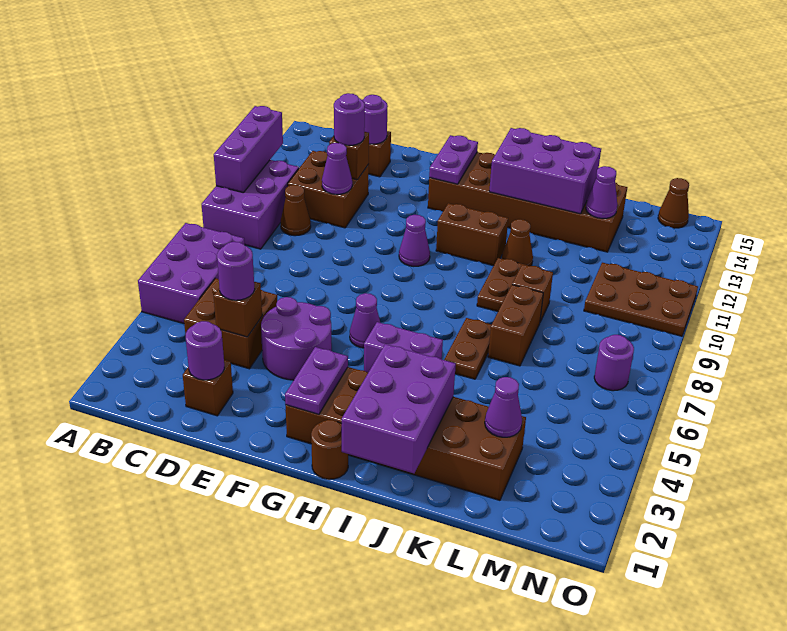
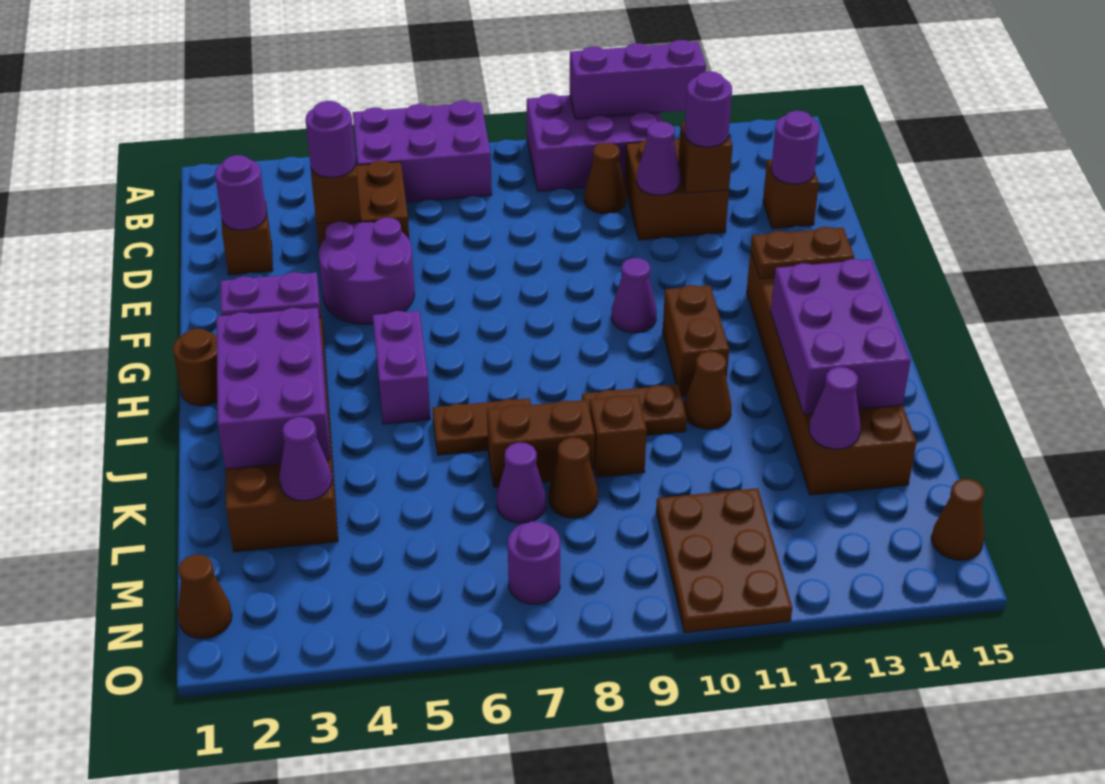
purple 1x1 cone [350,293,380,348] -> purple 1x1 cone moved to [496,442,546,523]
purple 1x2 plate [429,135,478,184] -> brown 1x2 plate [751,227,854,279]
purple 2x3 brick [342,344,456,473] -> purple 2x3 brick turned to [216,308,330,469]
none -> brown 1x1 cone [549,437,598,518]
none -> brown 1x1 cone [178,555,232,638]

